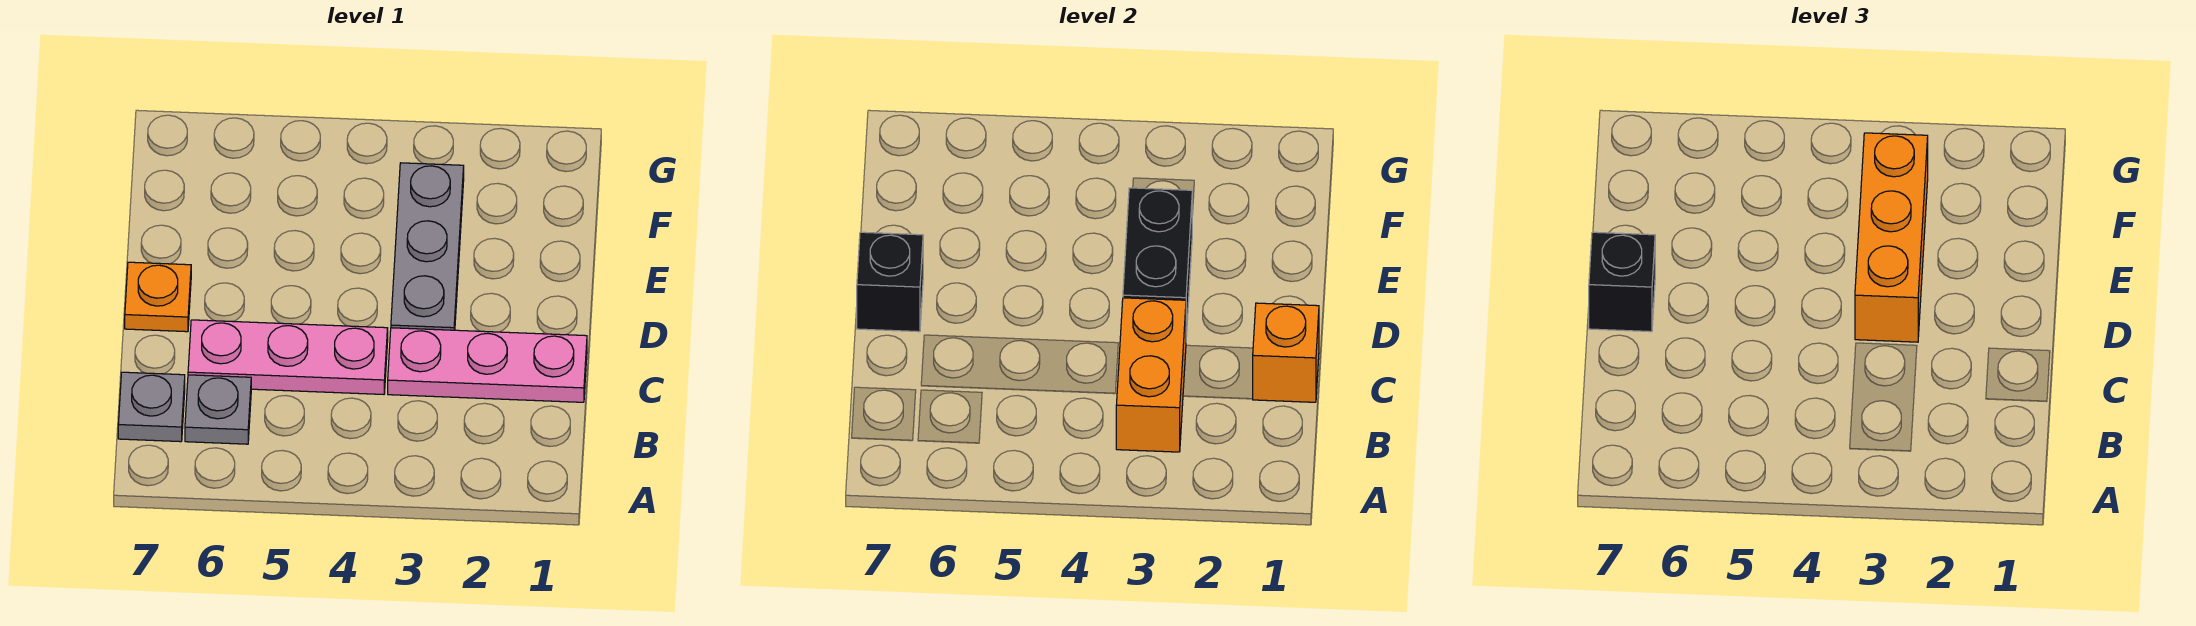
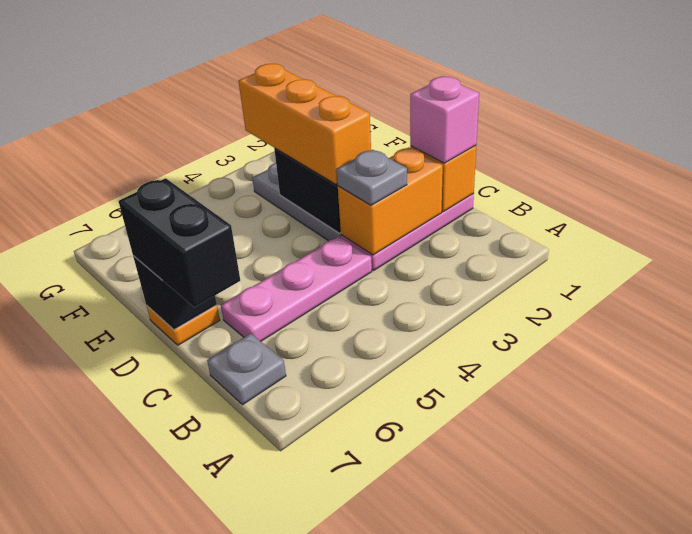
orange 1x2 brick [1116,298,1186,452] -> orange 1x2 brick turned to [338,147,443,255]
grey 1x1 plate [185,375,251,444] -> grey 1x1 plate moved to [336,150,407,205]
none -> pink 1x1 brick [410,76,479,163]
black 1x1 brick [1589,232,1655,332] -> black 1x2 brick [118,178,240,307]

